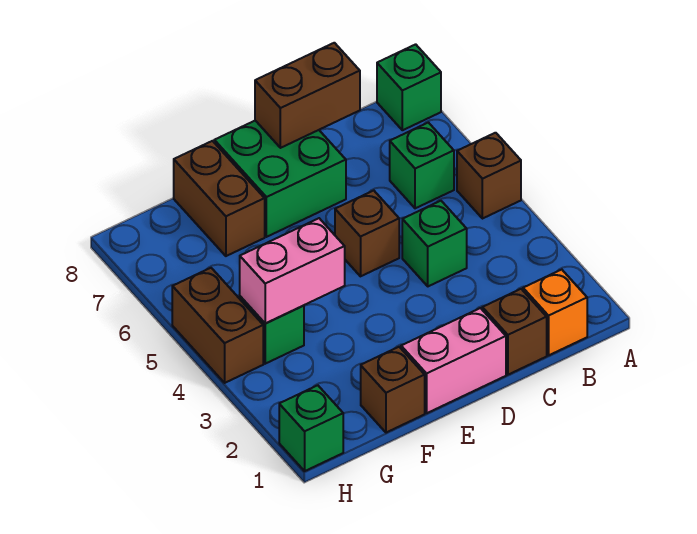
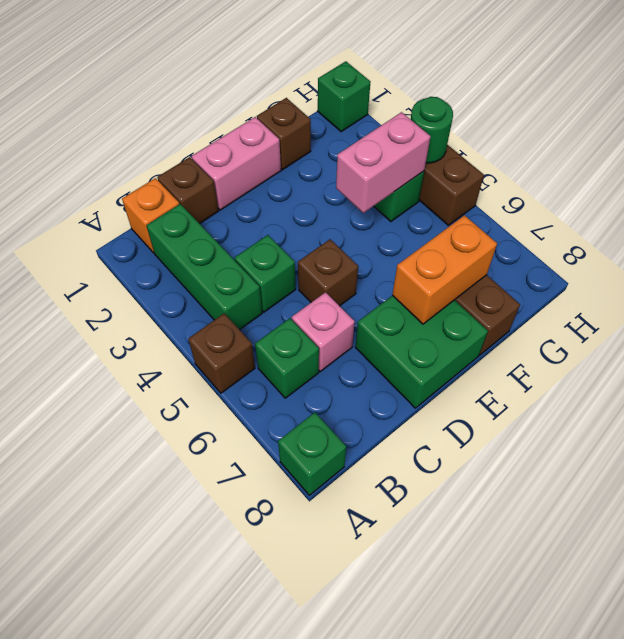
none -> green 1x3 brick [146,204,262,330]
none -> pink 1x1 brick [292,292,355,371]
brown 1x2 brick [255,43,360,148] -> none
none -> orange 1x2 brick [392,215,497,324]
none -> green 1x1 round brick [411,97,453,163]

